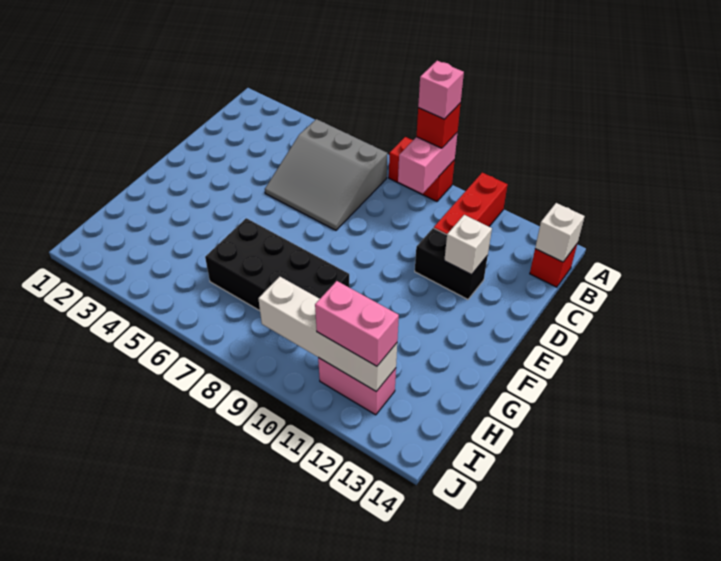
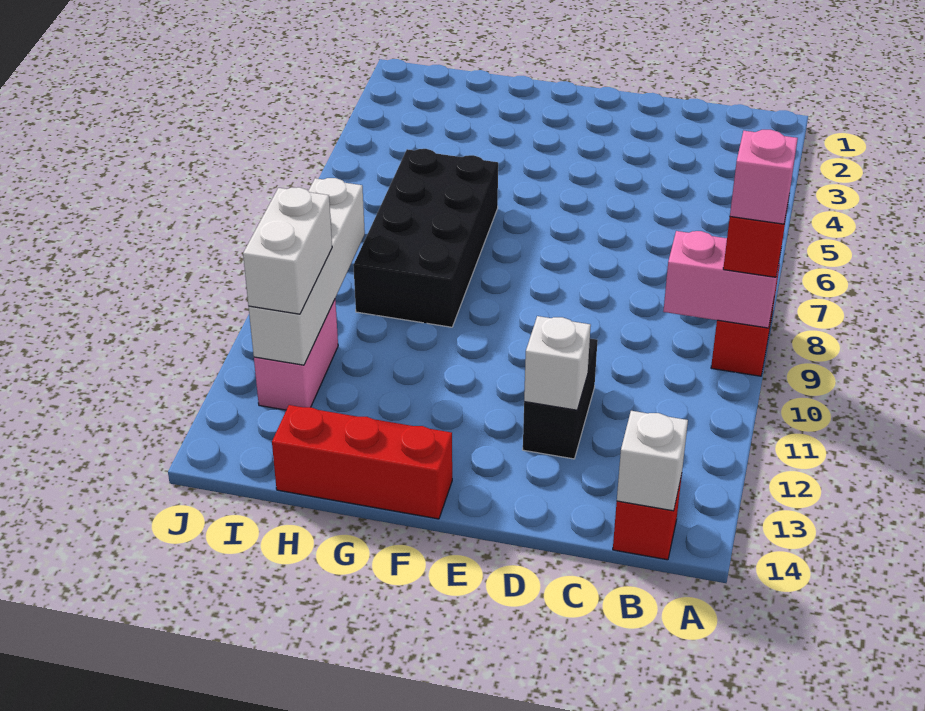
red 1x3 brick [434,173,508,235] -> red 1x3 brick moved to [272,405,452,519]
grey 3x3 slope [265,119,387,230] -> none
pink 1x2 brick [315,281,399,366] -> white 1x2 brick [243,187,332,314]

